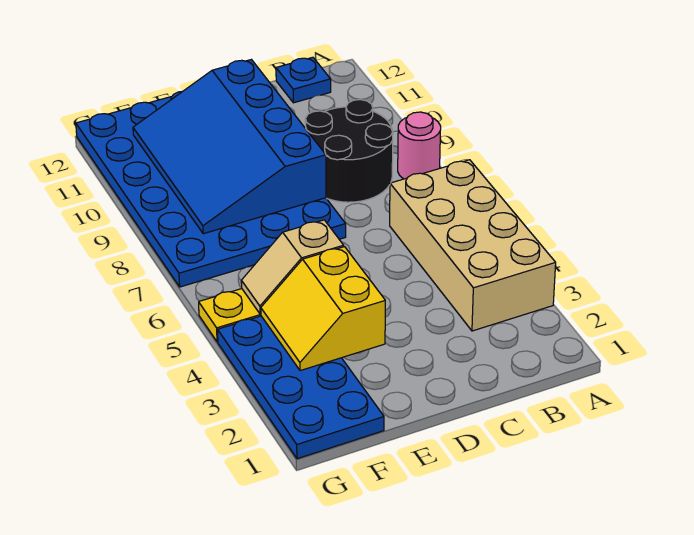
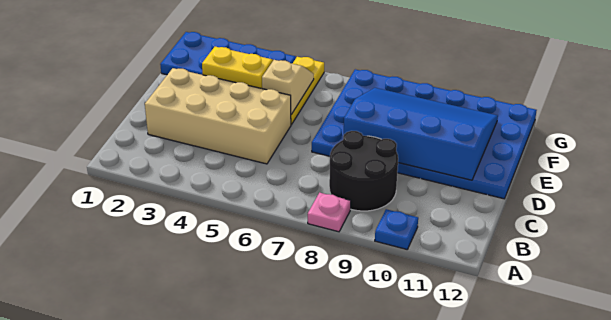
tan 2x4 brick [390,160,556,331] -> tan 2x4 brick moved to [145,68,291,164]
pink 1x1 round brick [398,112,441,179] -> pink 1x1 plate [308,193,351,232]
blue 1x1 plate [276,57,331,103] -> blue 1x1 plate moved to [375,209,418,249]

